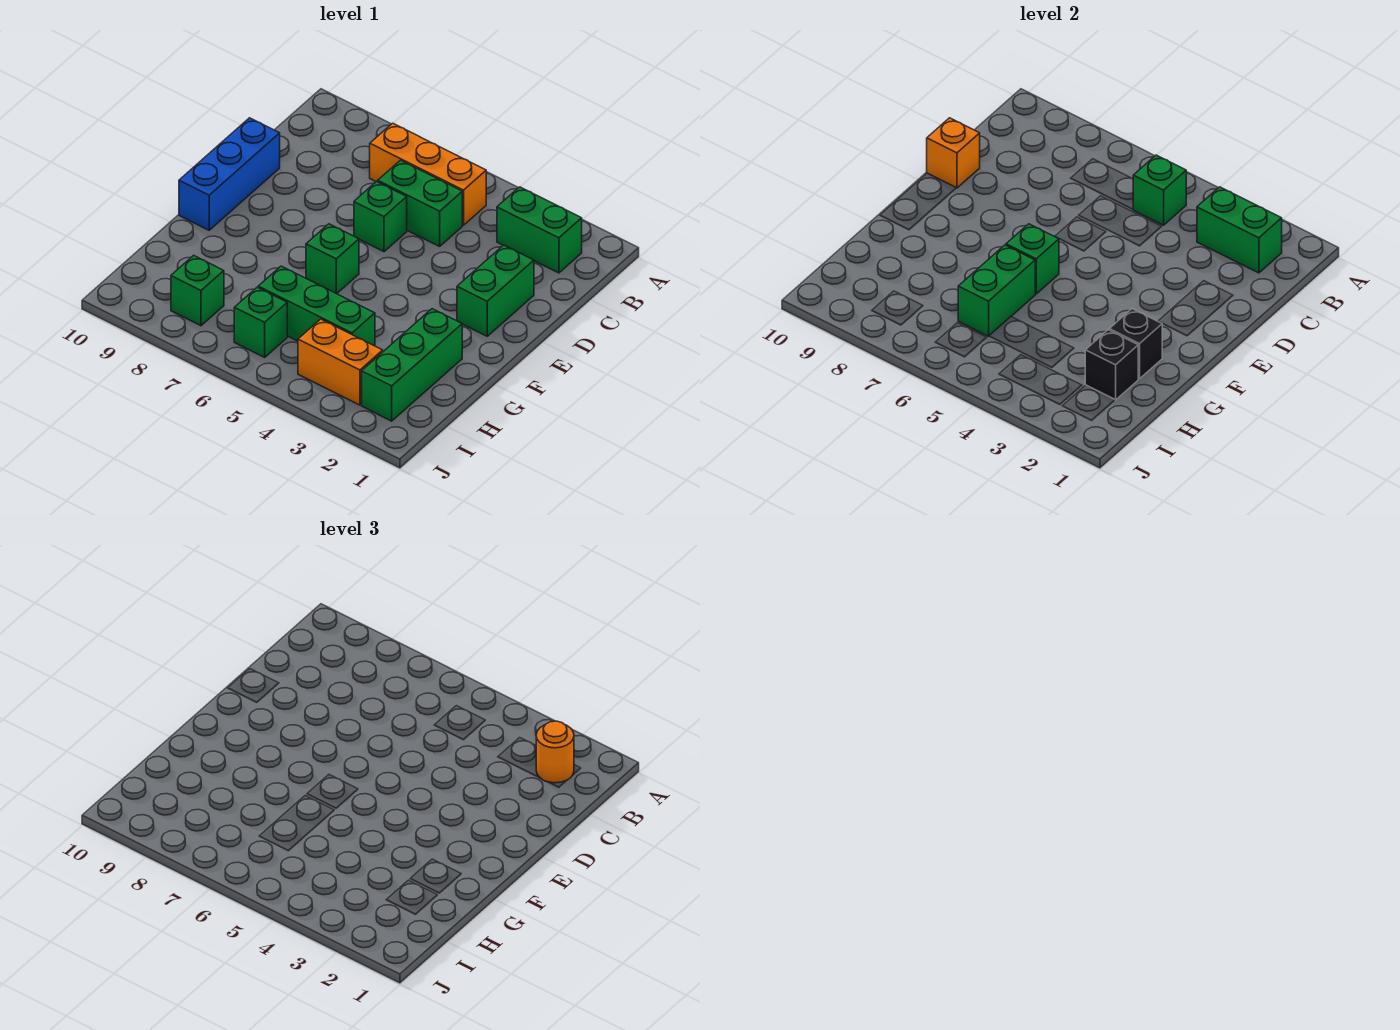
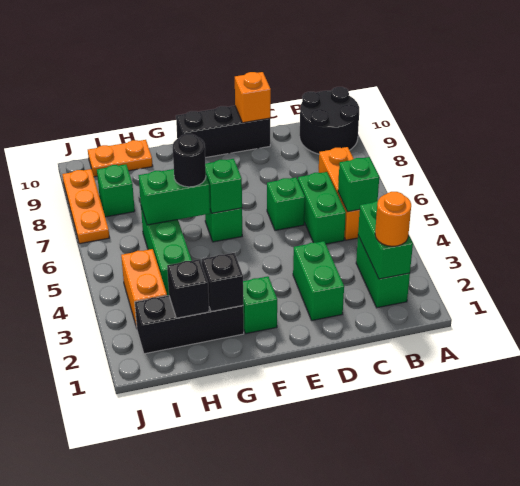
none -> black 2x2 round brick [300,87,359,154]
green 1x2 brick [457,245,534,336] -> green 1x2 brick turned to [293,241,344,321]
blue 1x3 brick [179,118,280,230] -> black 1x3 brick [176,106,270,158]
green 1x3 brick [362,309,462,421] -> black 1x3 brick [135,295,244,354]
none -> black 1x1 round brick [173,134,206,187]
none -> orange 1x2 plate [88,140,153,177]
green 1x1 brick [234,287,287,357] -> green 1x1 brick moved to [243,276,277,334]
none -> orange 1x3 plate [62,169,109,244]

